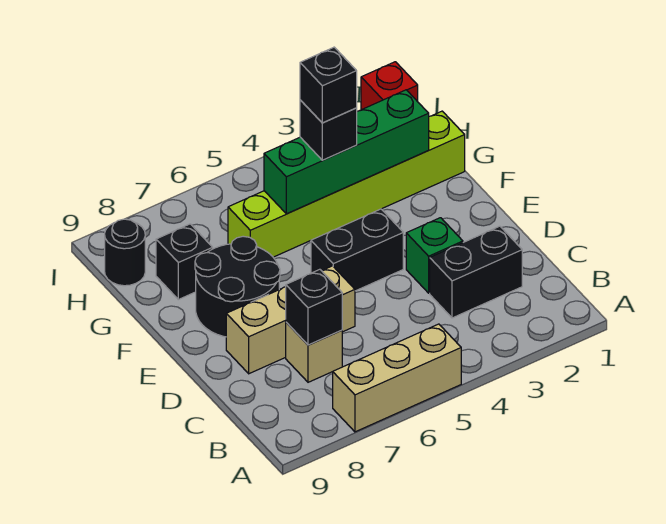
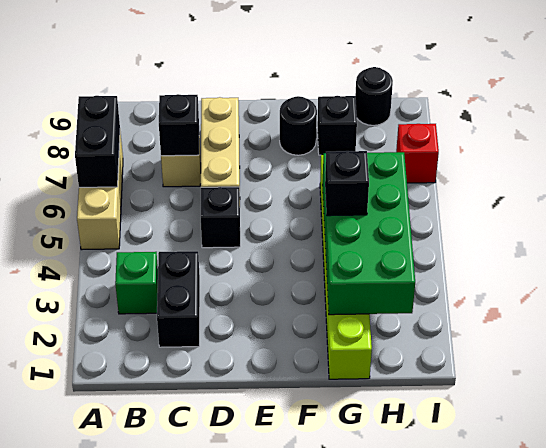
green 1x1 brick [406,218,463,293] -> green 1x1 brick moved to [115,252,158,314]
black 1x2 brick [311,209,403,291] -> black 1x2 brick moved to [75,96,120,187]
black 2x2 round brick [195,236,280,337] -> black 1x1 round brick [280,96,317,155]
green 1x4 brick [264,90,429,214] -> green 2x4 brick [322,152,415,315]
black 1x1 brick [300,47,357,123] -> black 1x1 brick moved to [201,187,240,248]
red 1x1 brick [361,62,418,110] -> red 1x1 brick moved to [396,124,439,183]

